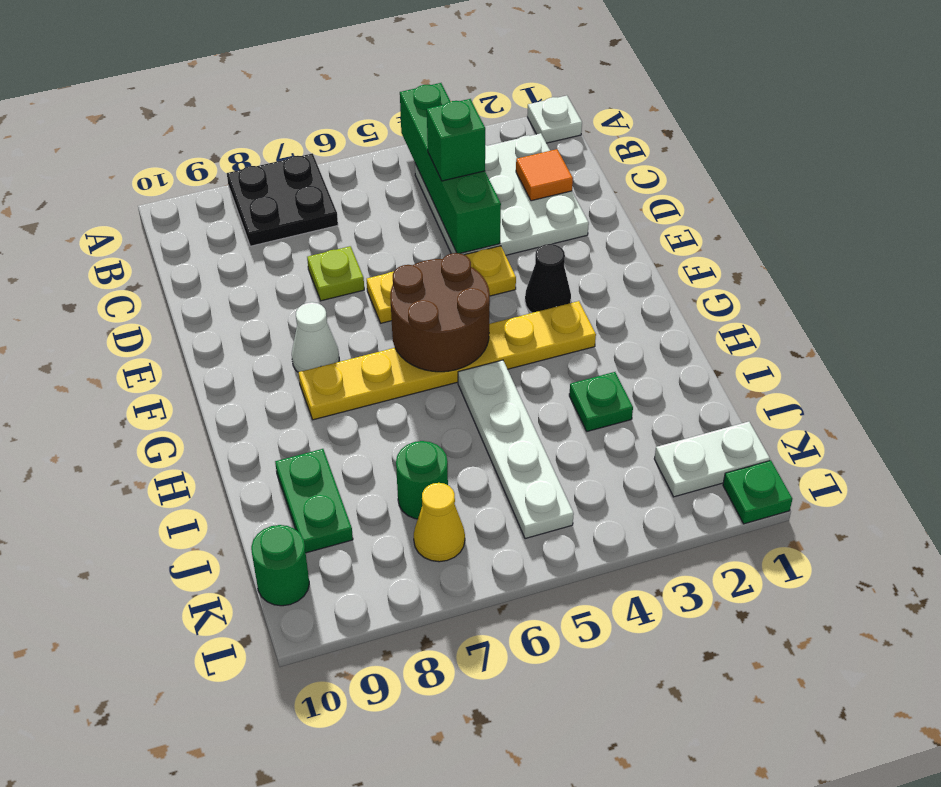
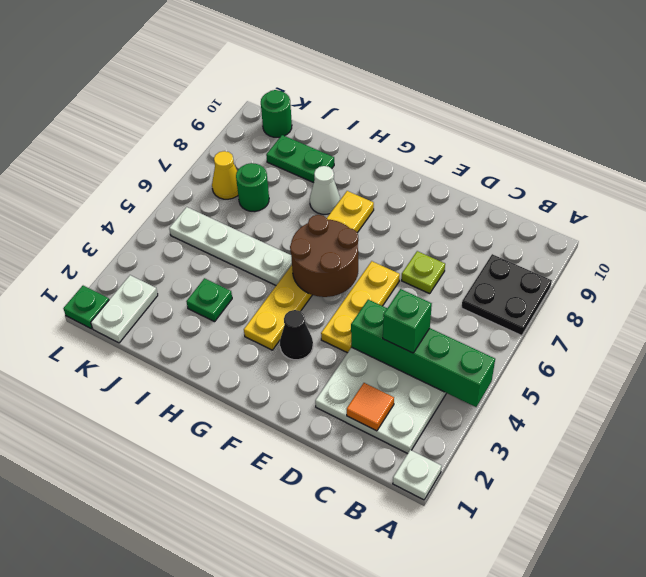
white 1x1 cone [292,302,339,372] -> white 1x1 cone moved to [310,166,340,214]

